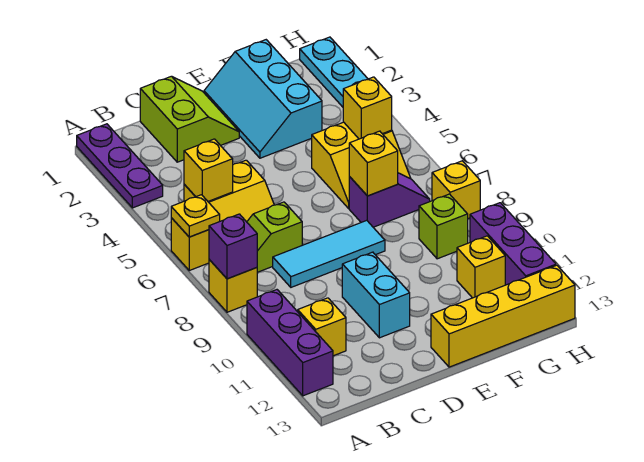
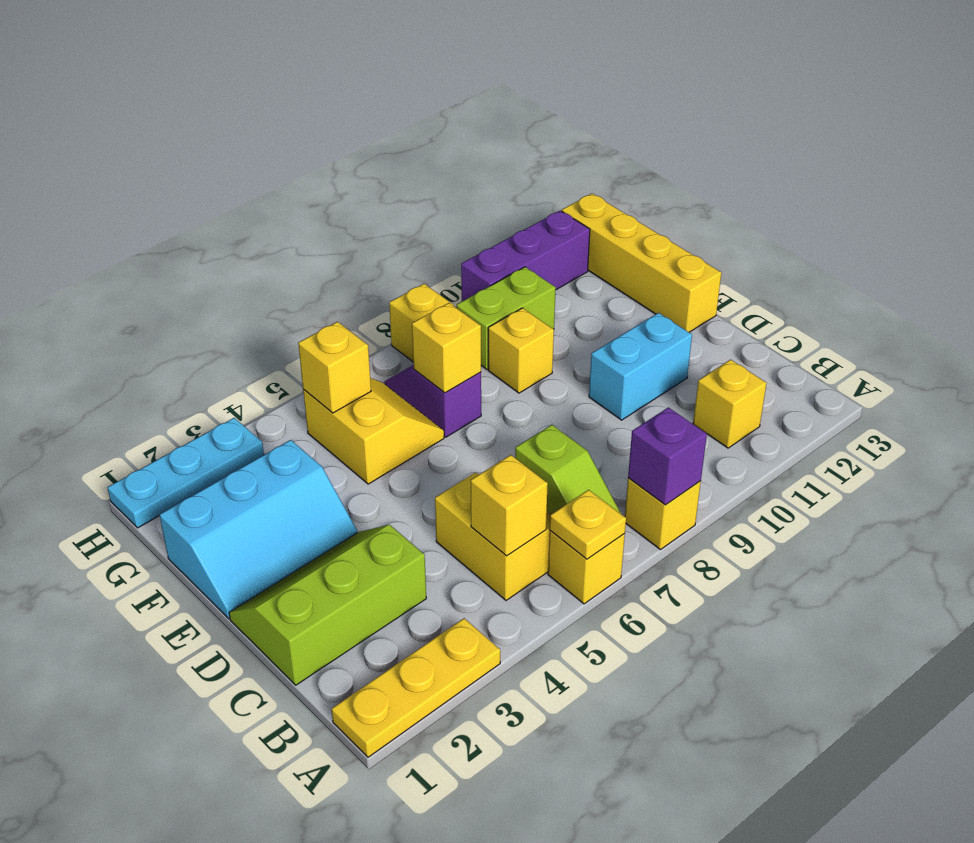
purple 1x3 plate [77,124,163,208] -> yellow 1x3 plate [332,618,500,757]
purple 1x3 brick [247,290,333,396] -> none
lime 2x2 slope [140,76,239,162] -> lime 2x3 slope [229,525,426,685]
cyan 1x3 tile [273,220,385,287] -> none
lime 1x1 brick [419,194,468,259] -> lime 1x2 brick [457,267,556,369]
yellow 1x1 brick [457,236,505,298] -> yellow 1x1 brick moved to [488,308,554,393]

